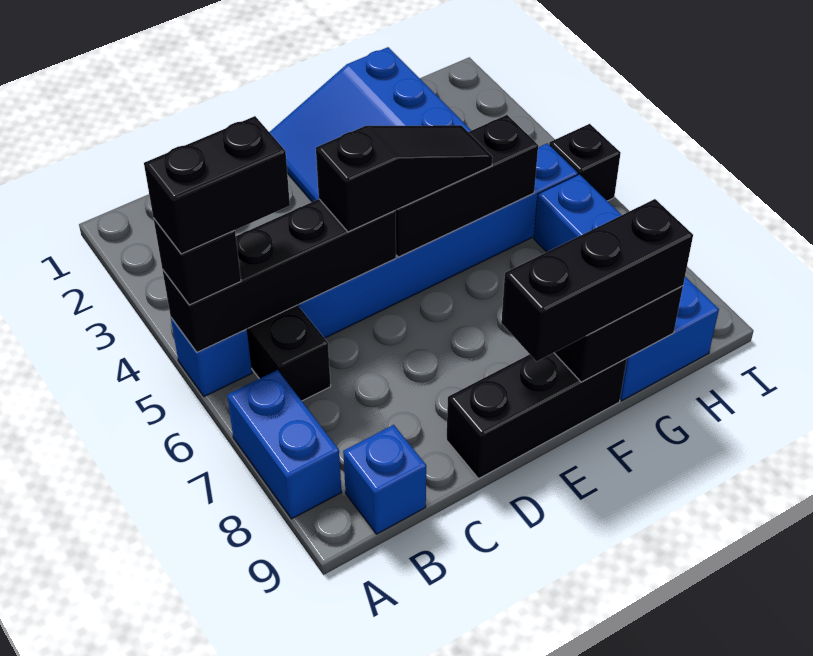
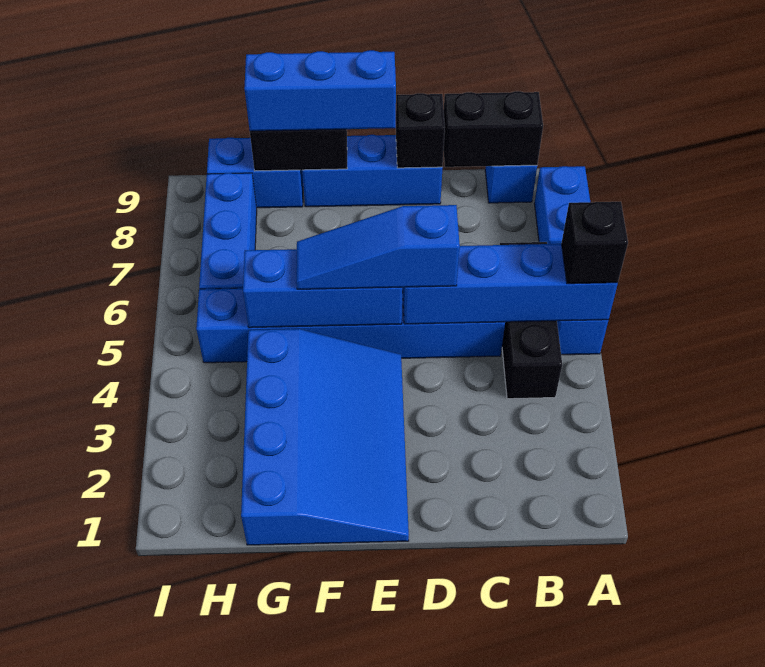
black 1x4 brick [163,199,396,352] -> blue 1x4 brick [403,244,618,324]
black 1x2 brick [144,116,290,254] -> black 1x2 brick moved to [444,91,543,167]
black 1x3 slope [316,125,492,232] -> blue 1x3 slope [296,205,460,289]
black 1x3 brick [446,353,627,479] -> blue 1x3 brick [302,135,443,207]
black 1x3 brick [395,115,538,257] -> blue 1x3 brick [243,249,402,328]
black 1x3 brick [501,199,693,361] -> blue 1x3 brick [244,50,396,131]
black 1x1 brick [549,124,621,201] -> black 1x1 brick moved to [396,93,445,168]

